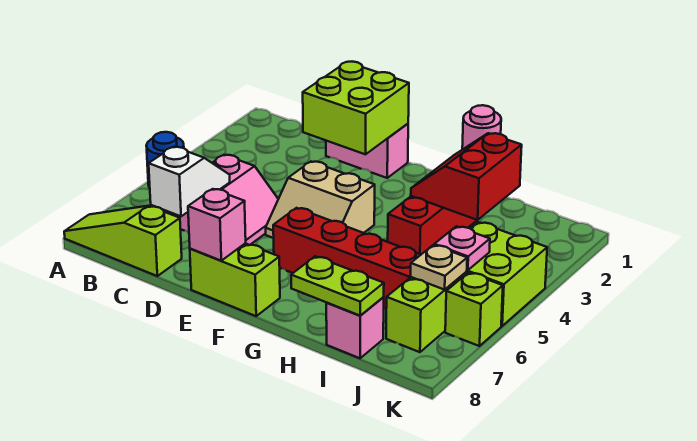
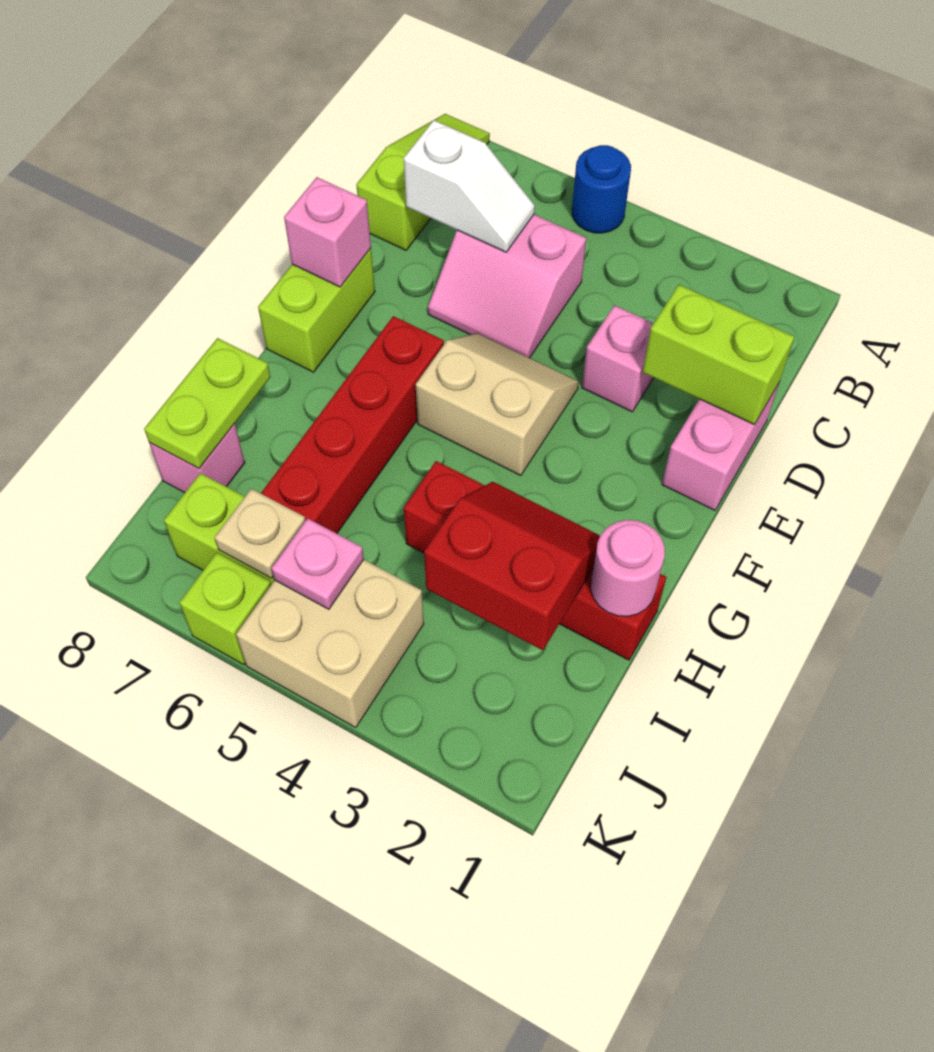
lime 2x2 brick [303,62,409,154] -> lime 1x2 brick [643,285,794,425]
none -> pink 1x1 brick [582,305,654,412]
tan 2x2 slope [266,162,375,238] -> tan 2x2 slope turned to [416,333,579,476]
lime 2x2 brick [467,222,547,326] -> tan 2x2 brick [236,560,424,727]

